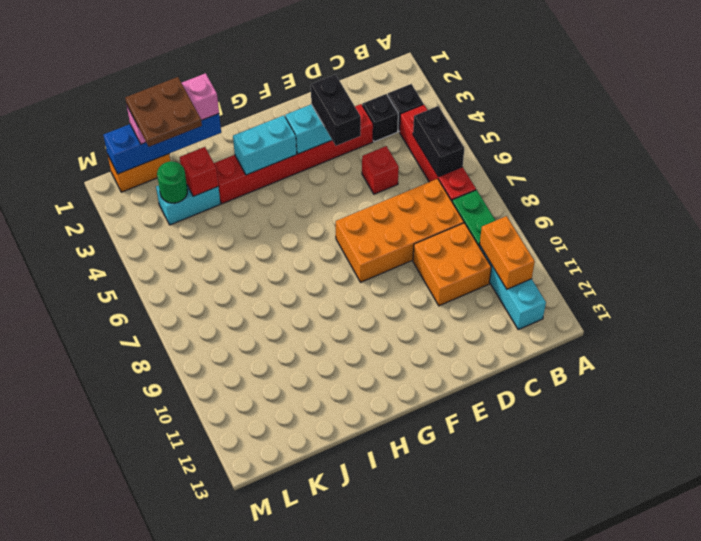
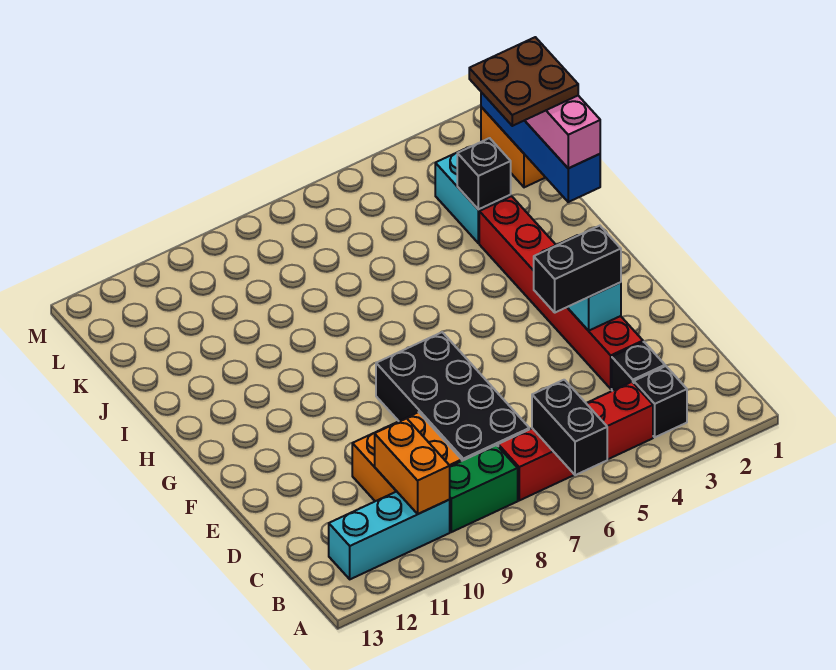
black 1x2 brick [413,106,464,177] -> black 1x2 brick turned to [532,380,607,475]
orange 1x2 brick [480,216,535,289] -> orange 1x2 brick turned to [375,418,450,514]
orange 2x4 brick [336,179,464,282] -> black 2x4 brick [376,332,529,461]
red 1x1 brick [362,146,399,194] -> none
cyan 1x2 brick [233,115,297,175] -> none
red 1x1 brick [180,147,218,196] -> black 1x1 brick [457,138,511,210]
green 1x1 round brick [157,161,188,203] -> none

